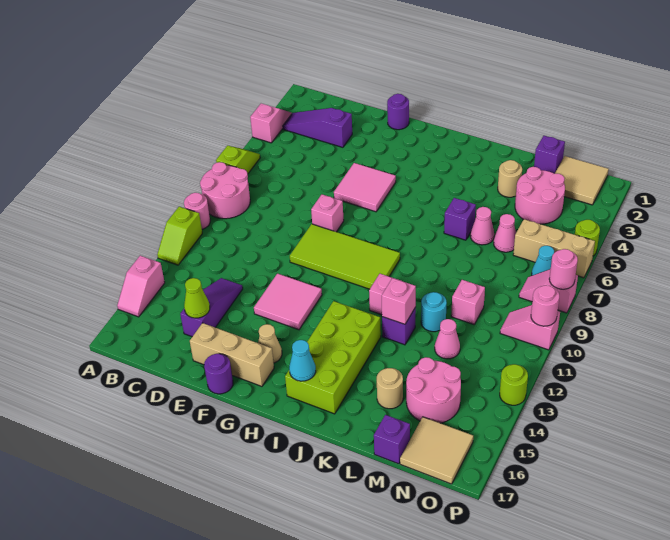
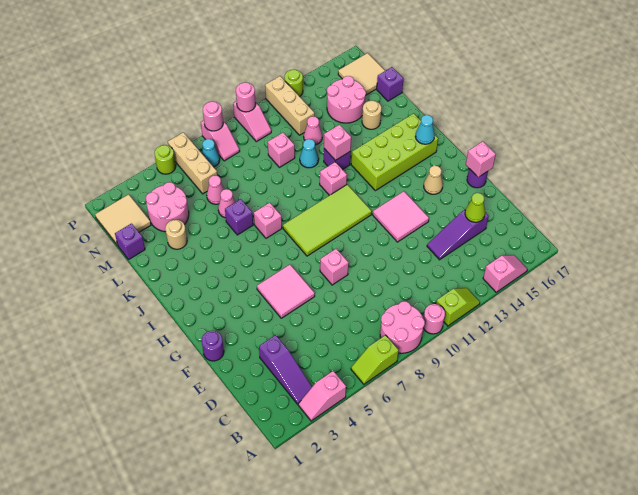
tan 1x3 brick [190,323,274,386] -> tan 1x3 brick moved to [265,76,314,135]
lime 2x4 tile [290,224,400,289] -> lime 2x4 tile turned to [283,185,372,256]
none -> pink 1x1 brick [466,141,496,177]
none -> pink 1x1 brick [254,203,282,238]
cyan 1x1 round brick [421,292,447,332] -> cyan 1x1 cone [300,139,319,168]

